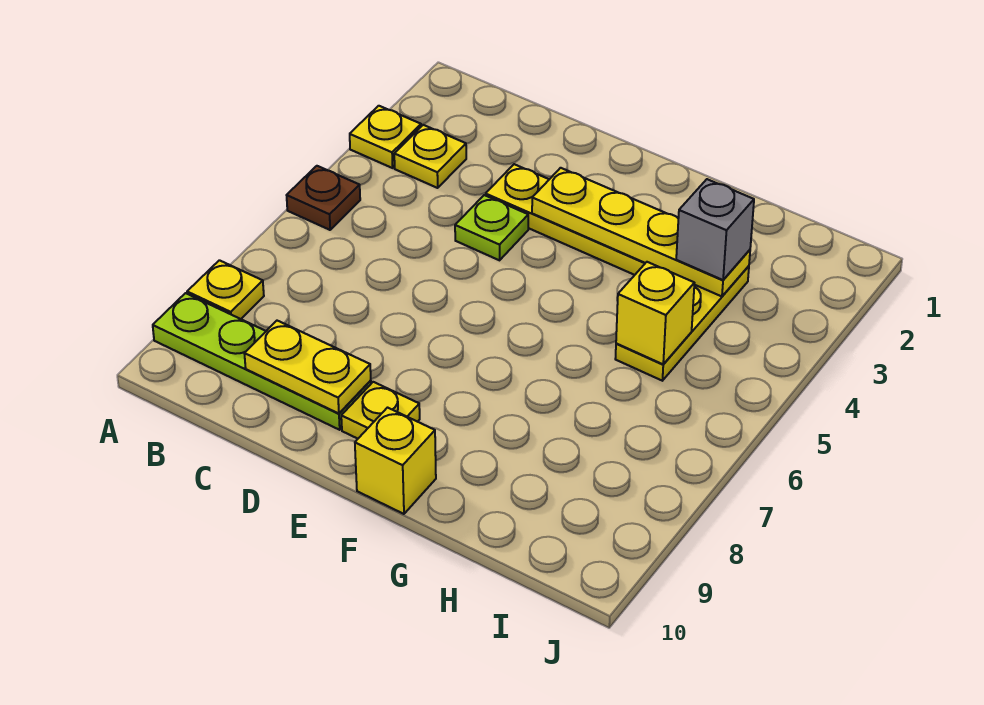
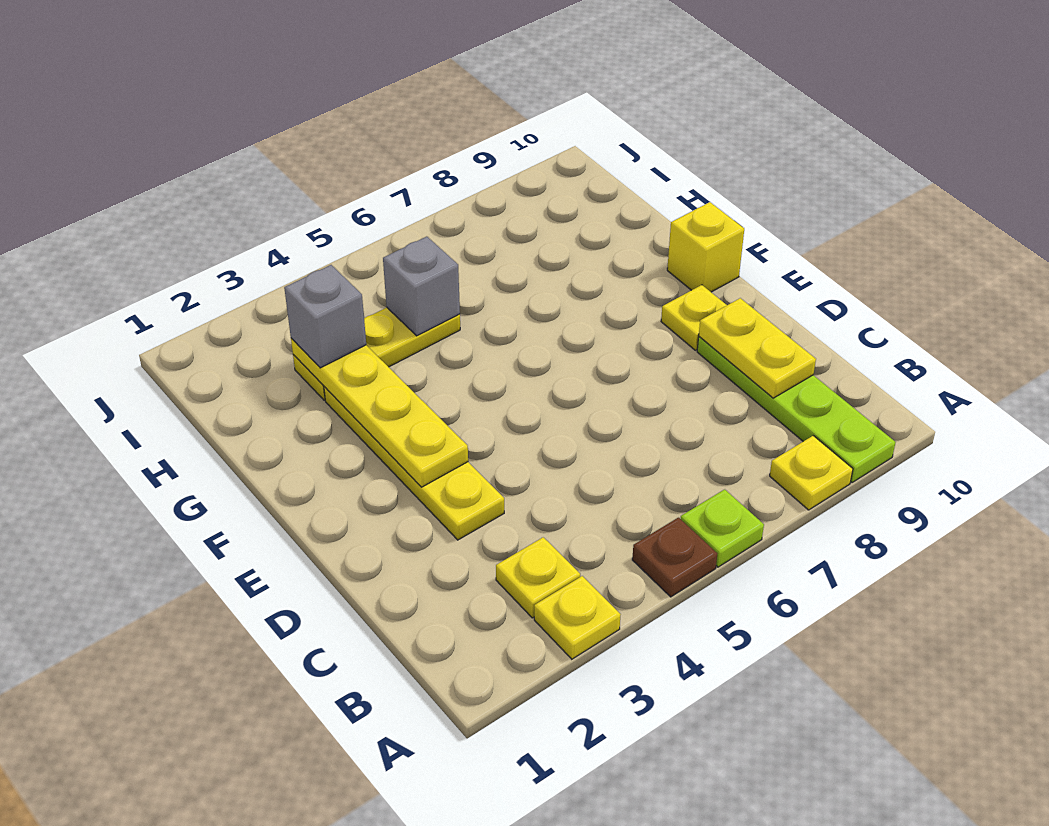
lime 1x1 plate [455,195,528,260] -> lime 1x1 plate moved to [681,489,764,567]
yellow 1x1 brick [616,262,694,364] -> grey 1x1 brick [383,237,460,336]

